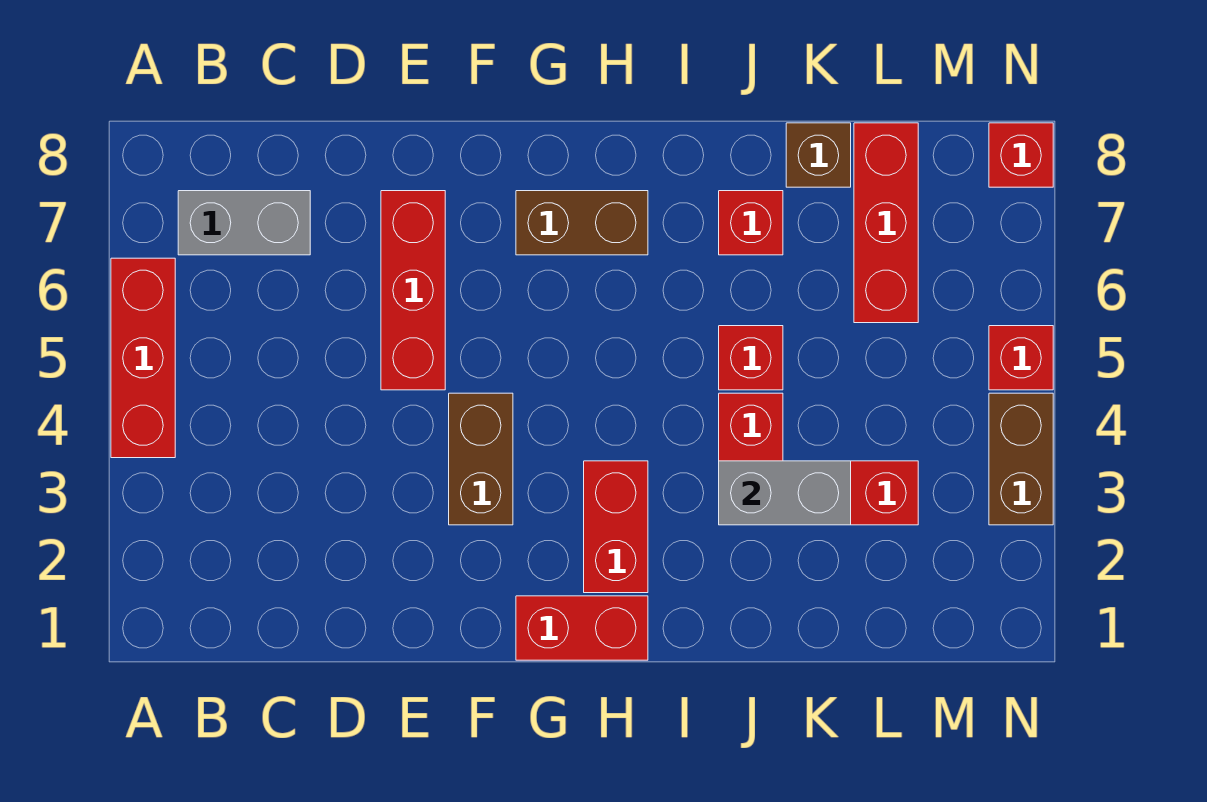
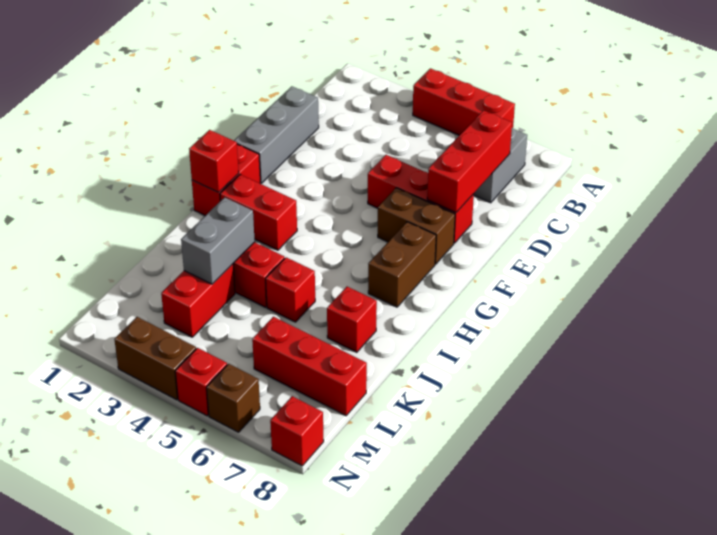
none -> red 1x3 brick [427,110,512,213]
none -> grey 1x3 brick [234,86,319,183]
brown 1x2 brick [449,393,513,525] -> brown 1x2 brick moved to [378,188,455,264]
none -> red 1x1 brick [189,130,239,192]
brown 1x1 brick [786,123,851,187] -> brown 1x1 brick moved to [207,364,260,432]

